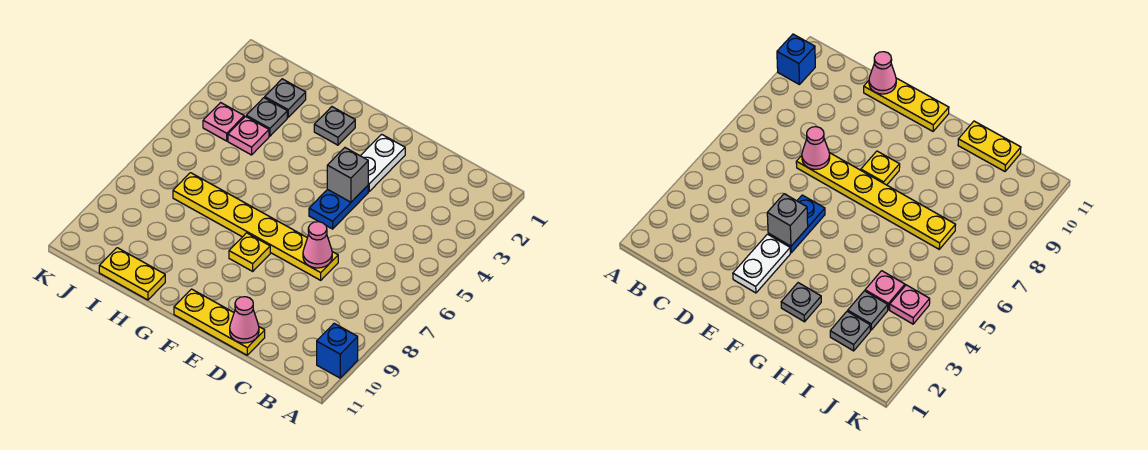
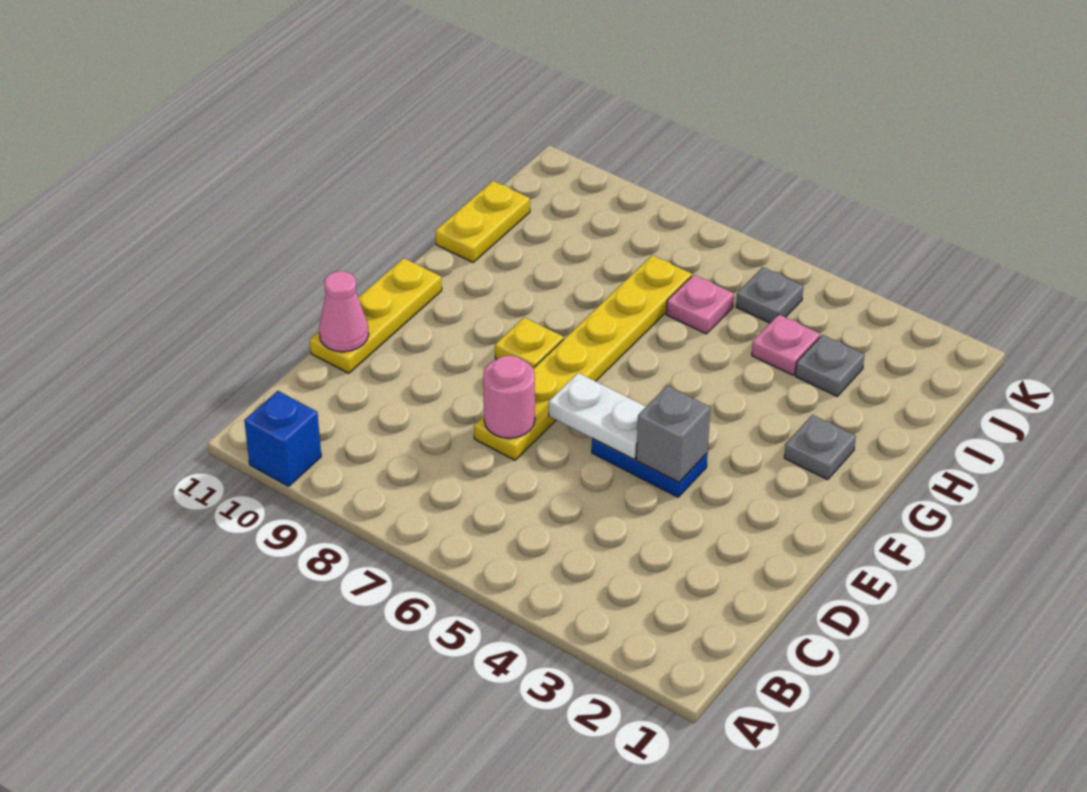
pink 1x1 cone [303,222,332,268] -> pink 1x1 round brick [483,355,535,438]
white 1x2 plate [361,134,405,191] -> white 1x2 plate moved to [549,373,646,459]
grey 1x1 plate [265,79,306,117] -> grey 1x1 plate moved to [736,267,803,323]
pink 1x1 plate [203,103,244,141] -> pink 1x1 plate moved to [666,275,734,334]

